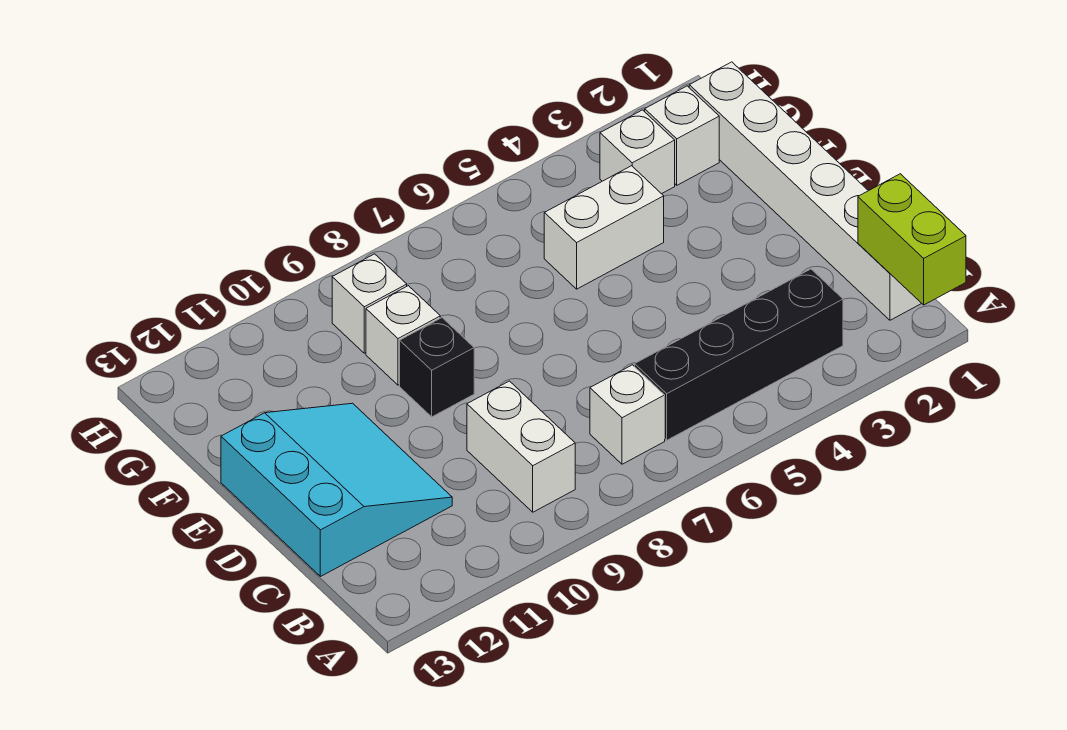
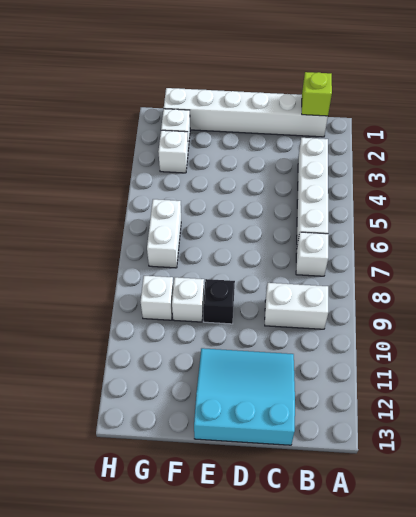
lime 1x2 brick [858,174,966,305] -> lime 1x1 brick [302,72,332,116]
black 1x4 brick [635,269,843,440] -> white 1x4 brick [297,138,328,245]
white 1x2 brick [544,166,664,289] -> white 1x2 brick moved to [147,199,181,268]

